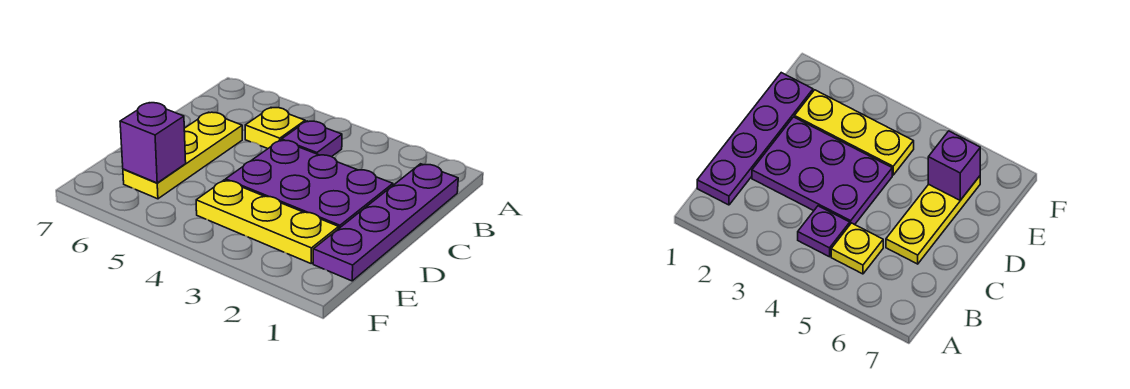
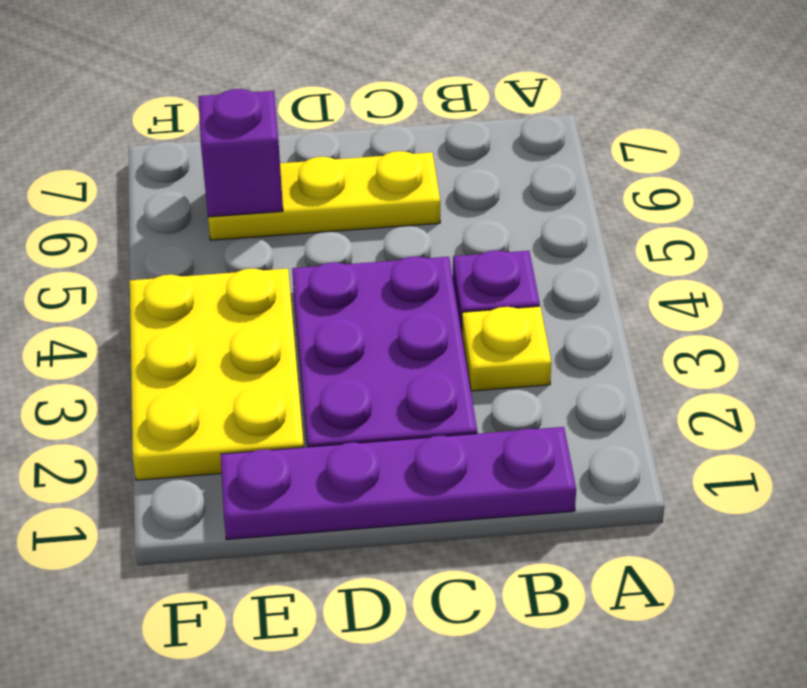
yellow 1x1 plate [245,108,305,149] -> yellow 1x1 plate moved to [462,306,551,391]
yellow 1x3 plate [196,180,339,263] -> yellow 2x3 plate [130,269,304,480]

